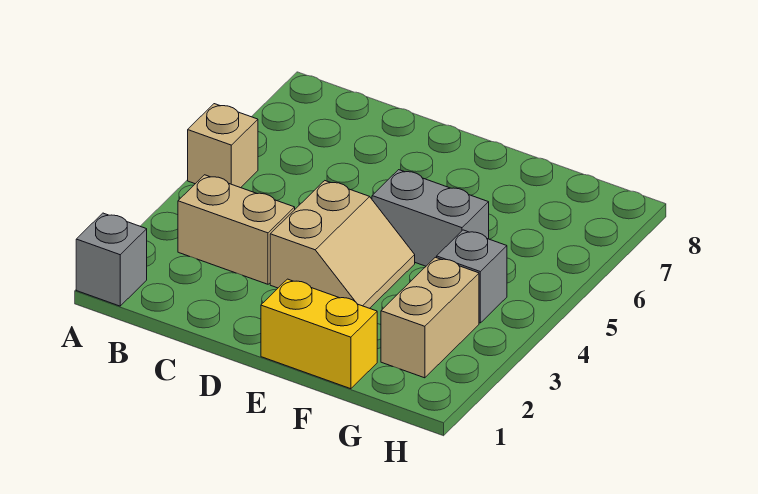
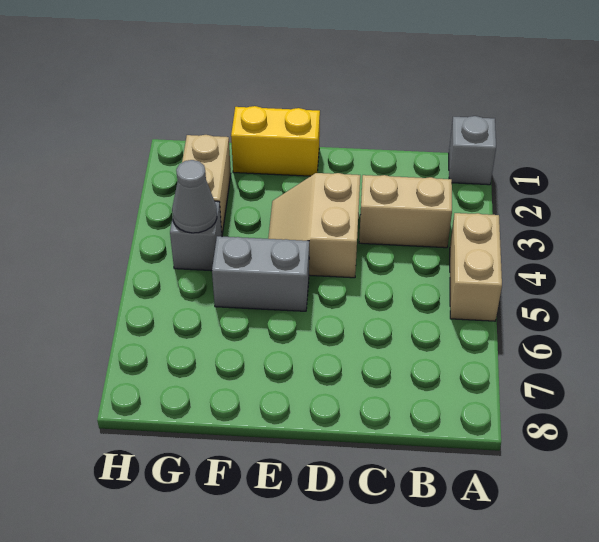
tan 1x1 brick [188,104,258,188] -> tan 1x2 brick [450,213,502,321]
none -> grey 1x1 cone [172,160,217,233]

